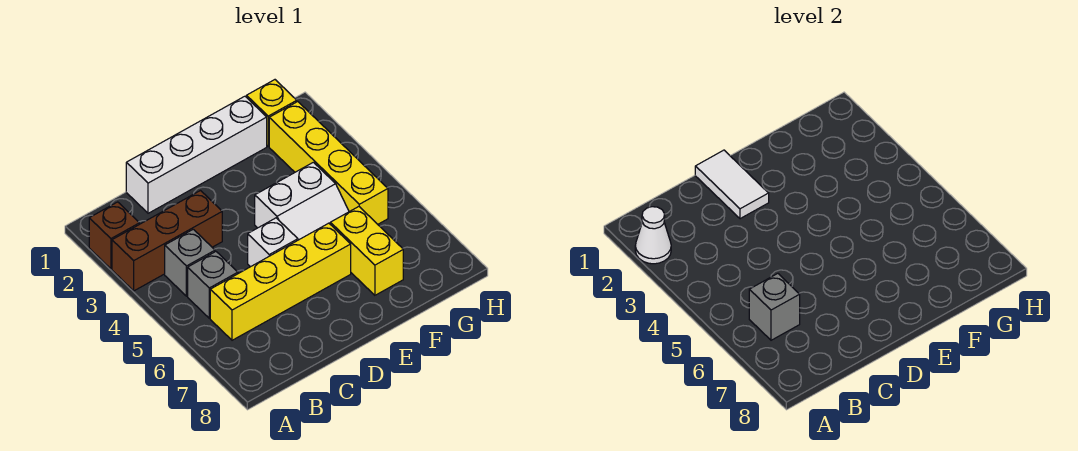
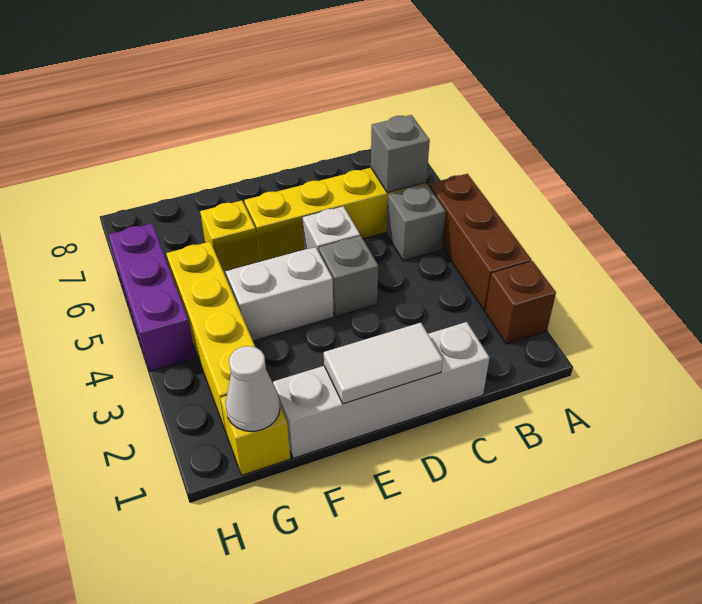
white 1x1 cone [635,207,671,264] -> white 1x1 cone moved to [226,346,280,431]
brown 1x3 brick [112,191,222,291] -> brown 1x3 brick turned to [429,174,531,311]
grey 1x1 brick [165,229,215,296] -> grey 1x1 brick moved to [319,236,378,317]
white 1x2 tile [695,150,769,219] -> white 1x2 tile turned to [324,323,443,404]
yellow 1x2 brick [330,207,403,295] -> yellow 1x1 brick [200,200,259,271]
none -> purple 1x3 brick [109,223,196,371]

